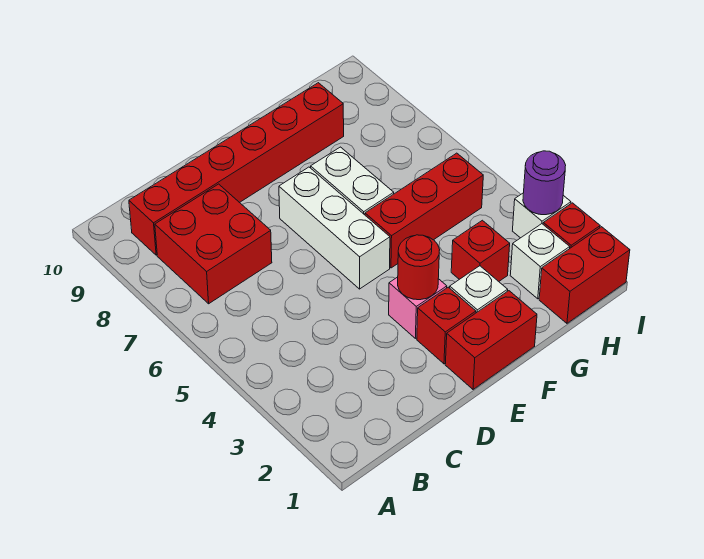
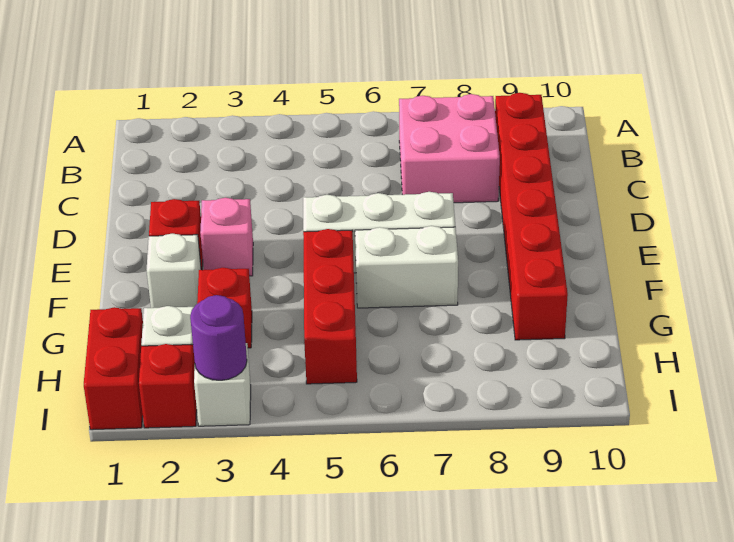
red 2x2 brick [155,184,272,304] -> pink 2x2 brick [399,94,500,203]
red 1x2 brick [445,291,537,389] -> none
red 1x1 round brick [398,235,440,300] -> none

